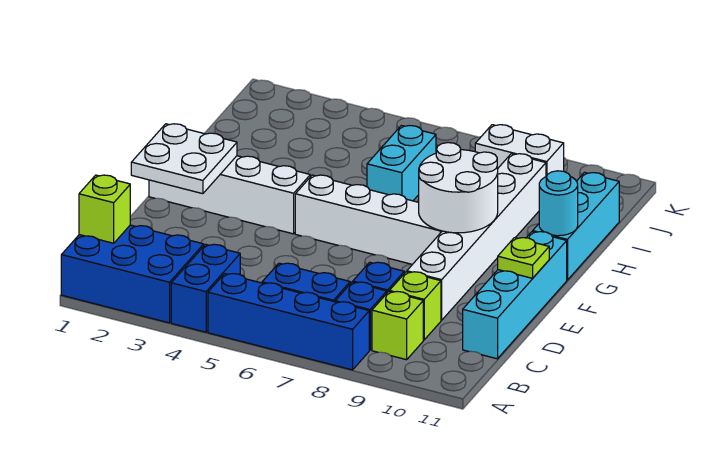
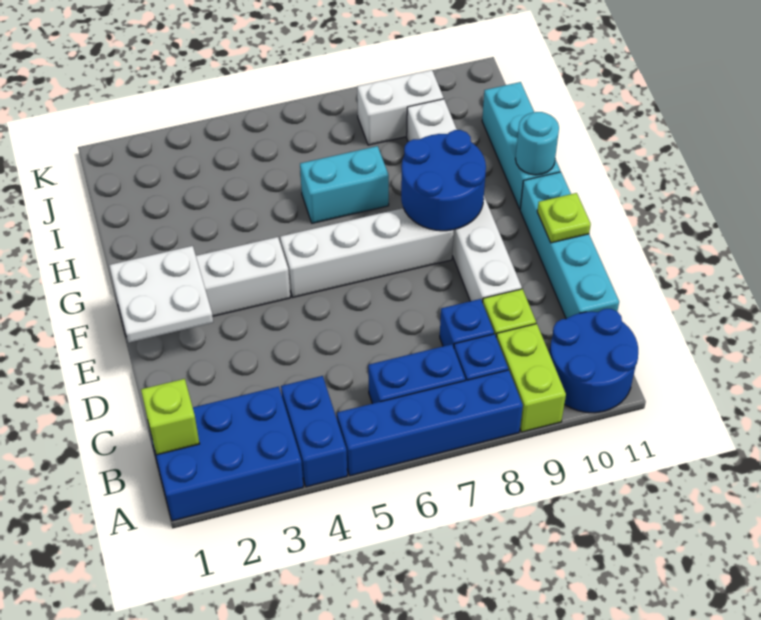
none -> blue 2x2 round brick [549,309,638,413]
lime 1x1 brick [372,292,423,360] -> lime 1x2 brick [496,324,566,432]
white 2x2 round brick [419,143,498,233] -> blue 2x2 round brick [401,130,486,231]
cyan 1x2 brick [367,126,436,201] -> cyan 1x2 brick turned to [300,146,389,223]

